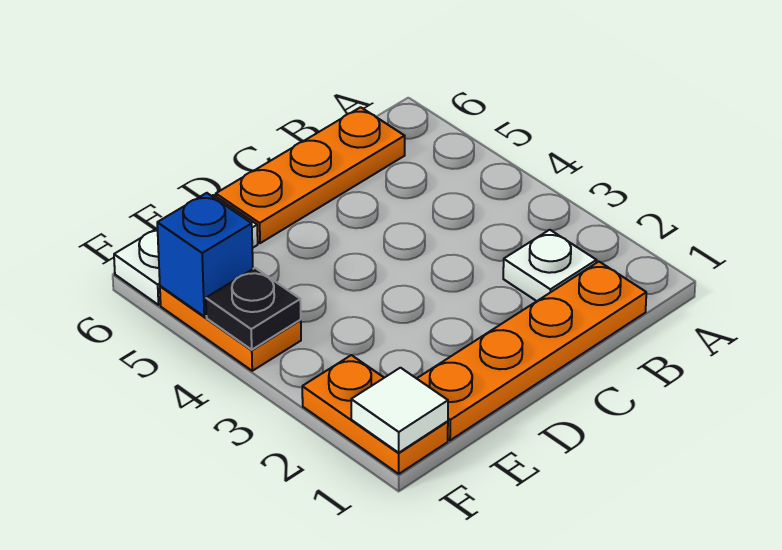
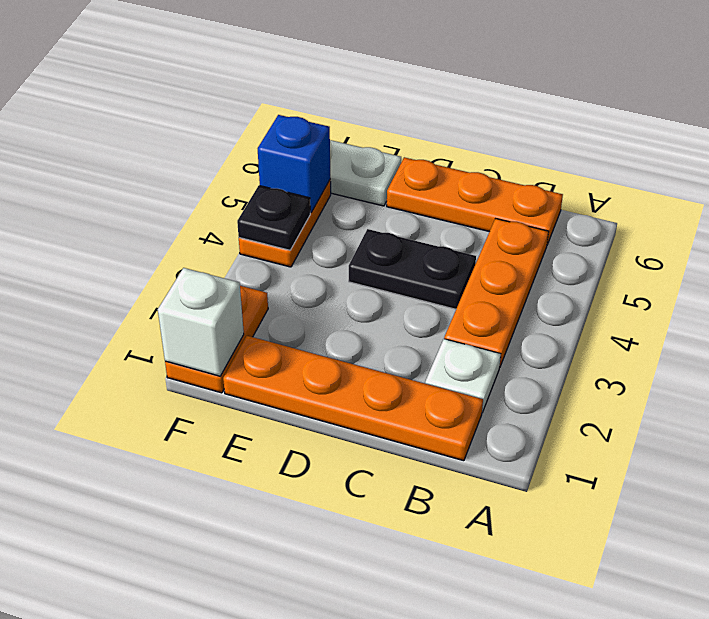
none -> orange 1x3 plate [444,219,549,368]
none -> black 1x2 plate [349,229,476,309]
white 1x1 tile [351,368,448,453] -> white 1x1 brick [158,268,244,376]

